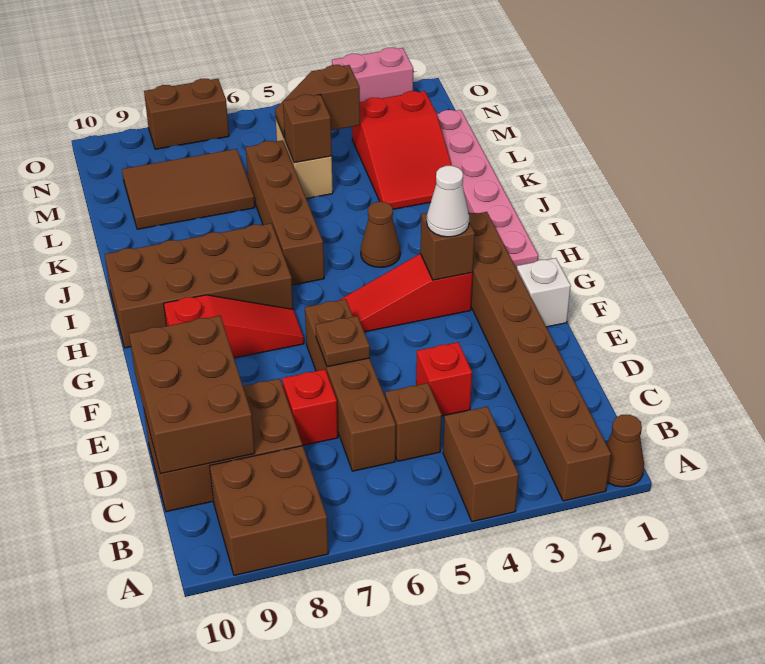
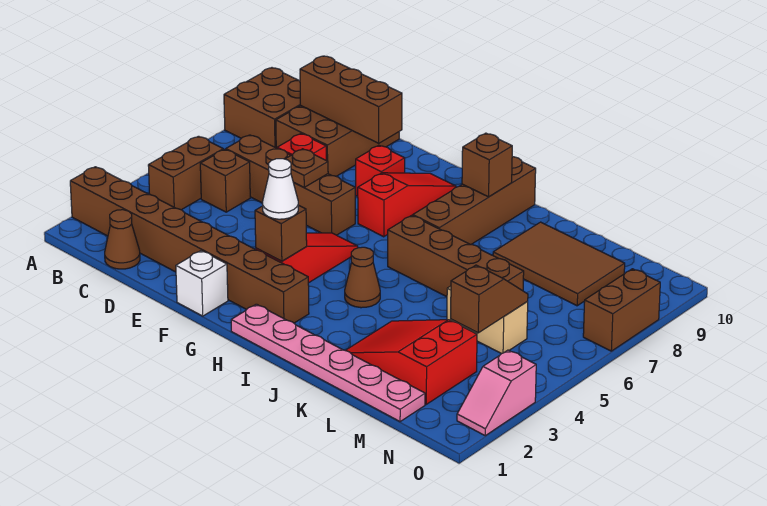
brown 1x1 cone [606,415,644,487] -> brown 1x1 cone moved to [105,210,140,269]
brown 1x2 brick [443,406,519,522] -> brown 1x2 brick turned to [148,136,223,210]
brown 2x3 brick [129,316,255,474] -> brown 1x3 brick [300,56,402,143]
red 1x1 brick [416,342,472,416] -> red 1x1 brick moved to [355,145,405,196]
red 1x3 slope [164,295,304,358] -> red 1x3 slope turned to [358,173,456,237]
brown 2x4 brick [105,223,293,348] -> brown 1x4 brick [413,157,536,245]
brown 1x1 brick [283,94,332,163] -> brown 1x1 brick moved to [462,133,512,197]
brown 2x3 tile [122,149,255,229] -> brown 2x3 tile turned to [493,222,625,306]
pink 1x2 brick [332,48,413,102] -> pink 1x2 slope [457,350,536,436]

